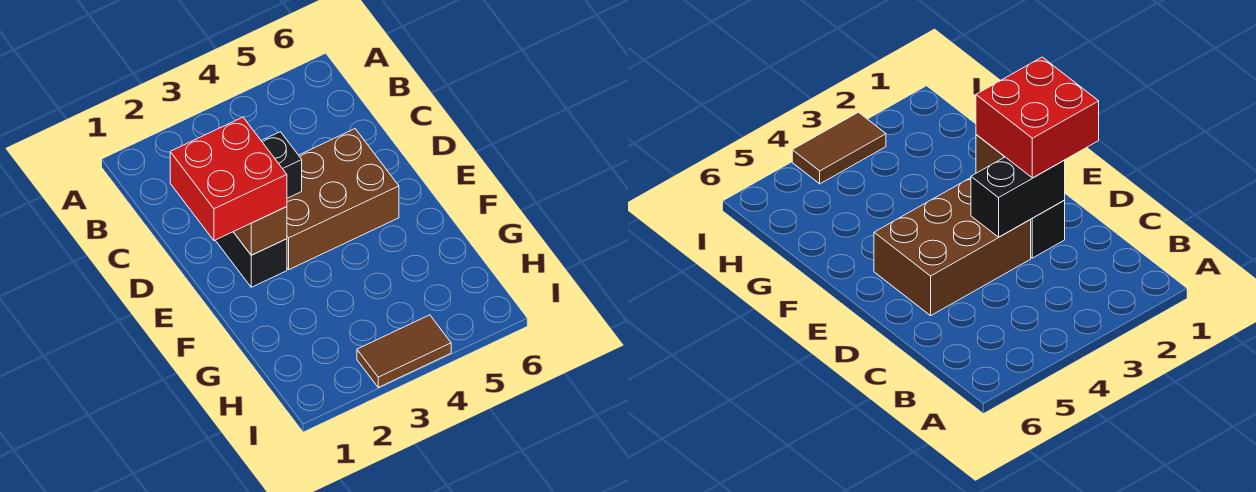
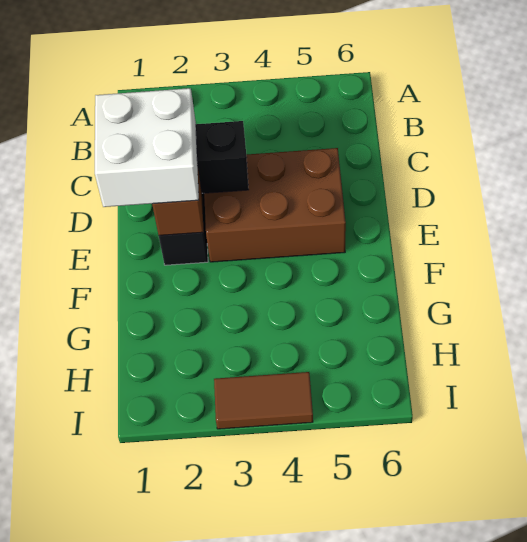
red 2x2 brick [170,117,287,241] -> white 2x2 brick [95,88,199,207]

